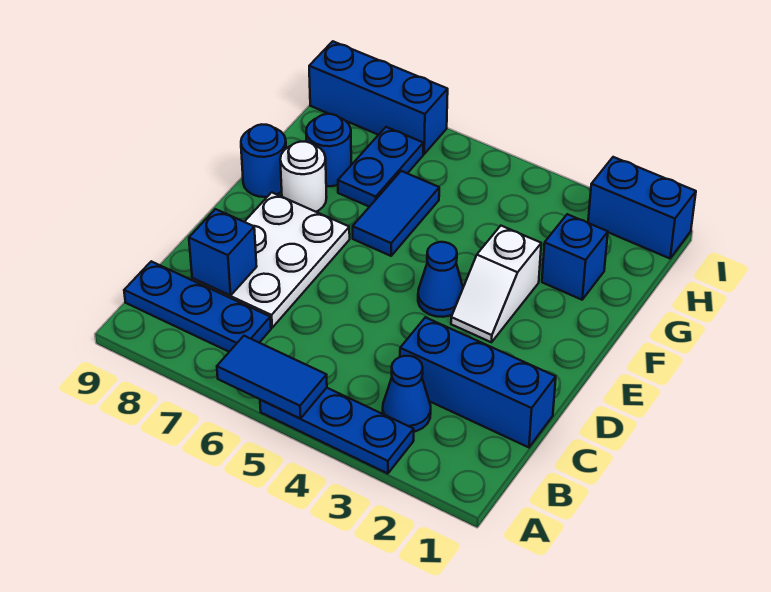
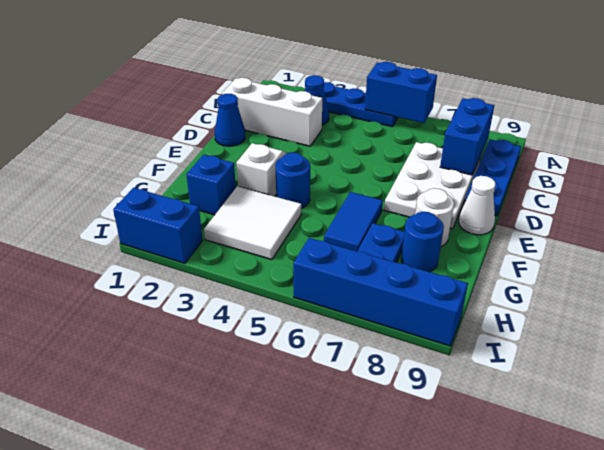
blue 1x2 tile [217,336,327,419] -> blue 1x2 brick [365,62,437,123]
blue 1x3 plate [124,261,271,352] -> blue 1x3 plate turned to [465,139,521,216]
blue 1x3 brick [400,317,556,447] -> white 1x3 brick [222,78,322,146]
blue 1x1 brick [189,209,257,296] -> blue 1x2 brick [440,98,494,175]
blue 1x1 cone [418,242,463,317] -> blue 1x1 cone moved to [215,94,245,146]
none -> white 1x1 cone [459,176,496,235]
blue 1x1 round brick [241,124,286,197] -> blue 1x1 round brick moved to [275,153,310,208]
none -> white 2x2 tile [204,186,301,260]
blue 1x3 brick [309,41,448,154] -> blue 1x4 brick [293,238,468,346]

